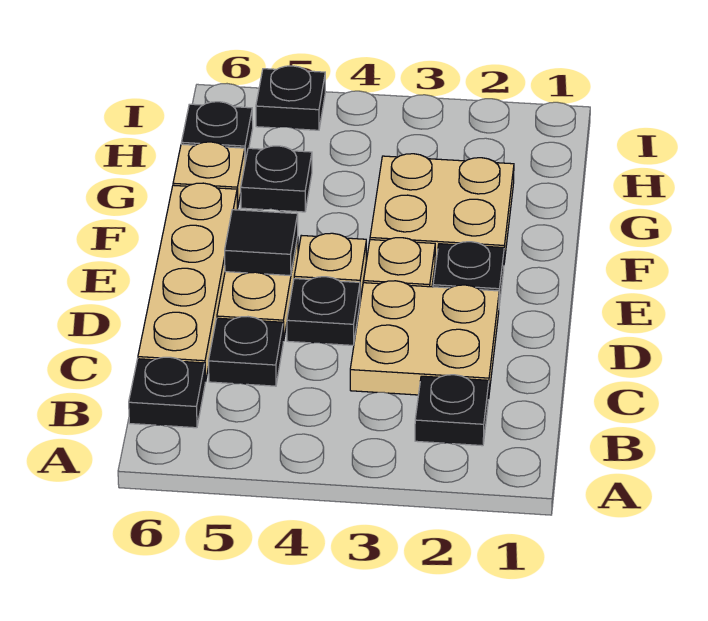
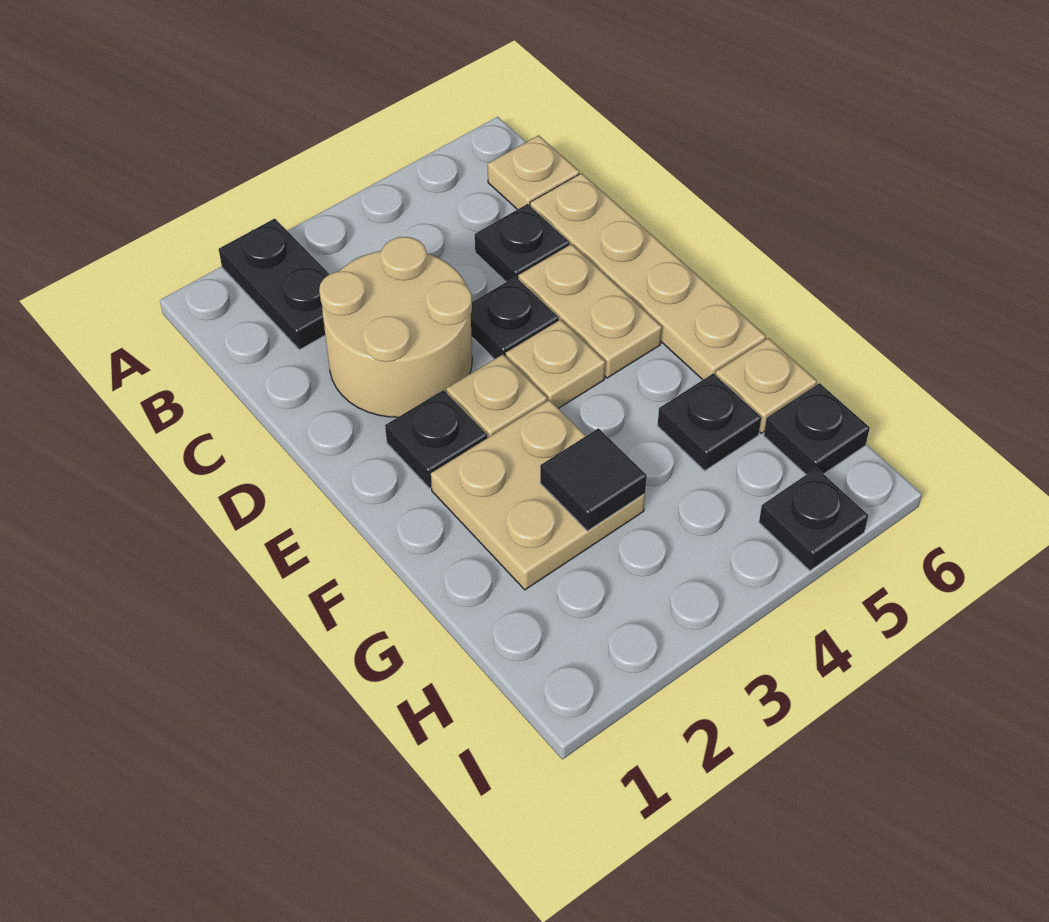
black 1x1 plate [415,375,489,446] -> black 1x2 plate [219,219,329,350]
black 1x1 plate [129,357,205,428] -> tan 1x1 plate [488,135,579,209]
tan 2x2 plate [350,281,499,399] -> tan 2x2 round brick [319,237,472,417]
black 1x1 tile [225,210,298,276] -> black 1x1 tile moved to [540,428,647,531]

